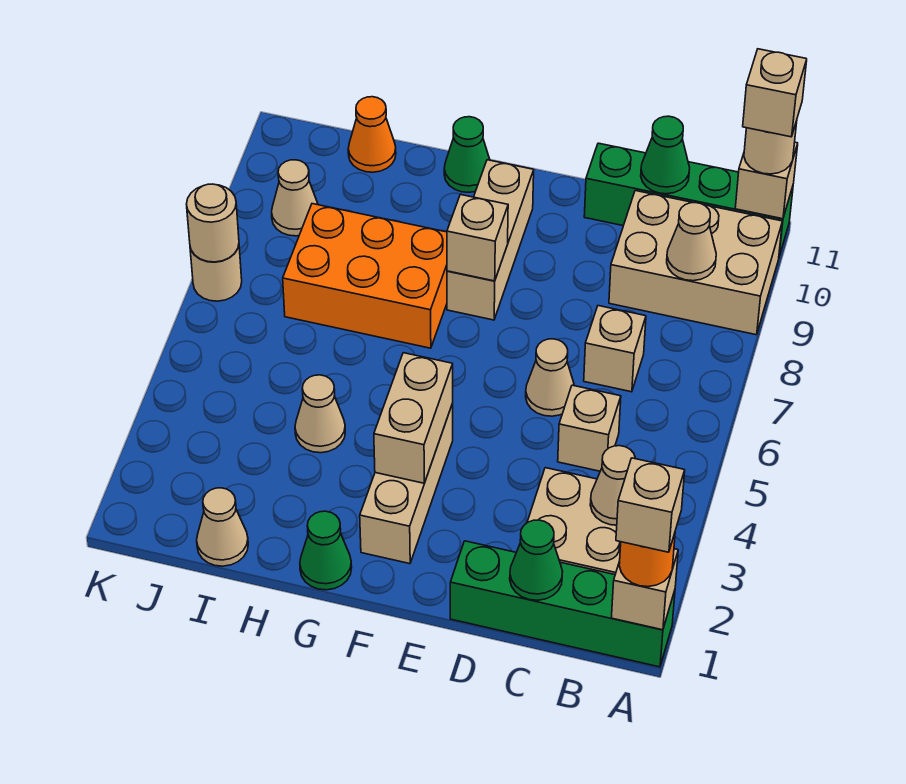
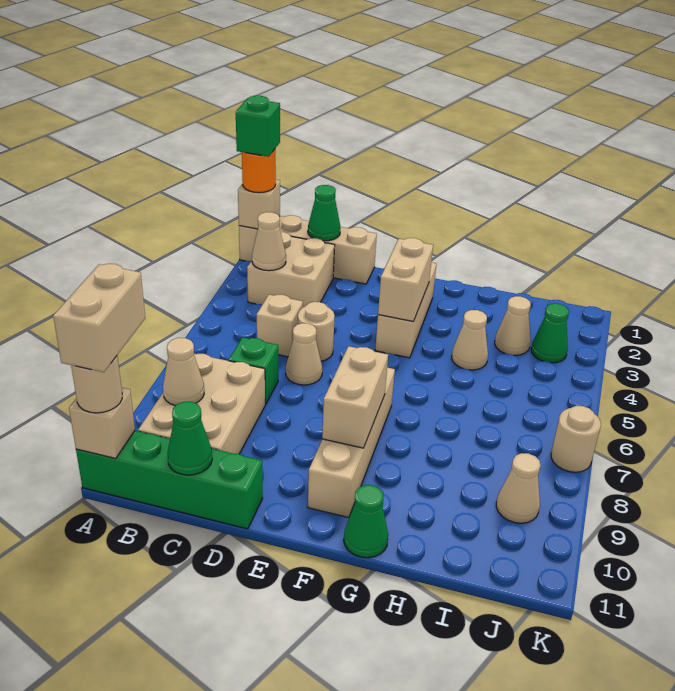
green 1x4 brick [450,541,675,667] -> tan 1x4 brick [239,215,377,284]
tan 1x1 brick [616,458,685,552] -> green 1x1 brick [236,96,280,157]
tan 2x3 brick [609,191,783,335] -> tan 2x3 brick turned to [138,354,265,454]
tan 1x1 brick [743,49,807,137] -> tan 1x2 brick [53,264,145,372]
tan 1x1 brick [584,306,646,392] -> green 1x1 brick [229,337,278,404]
tan 1x3 brick [447,160,534,320] -> tan 1x4 brick [308,368,395,518]
tan 1x1 brick [447,194,508,281] -> tan 1x2 brick [322,346,388,448]
green 1x1 cone [300,511,352,590] -> green 1x1 cone moved to [531,303,569,363]
orange 2x3 brick [283,204,447,348] -> none
tan 1x1 cone [197,488,248,566] -> tan 1x1 cone moved to [495,296,531,355]
orange 1x1 cone [348,97,396,172] -> none
tan 1x1 round brick [186,184,239,262] -> tan 1x1 round brick moved to [298,302,335,361]

